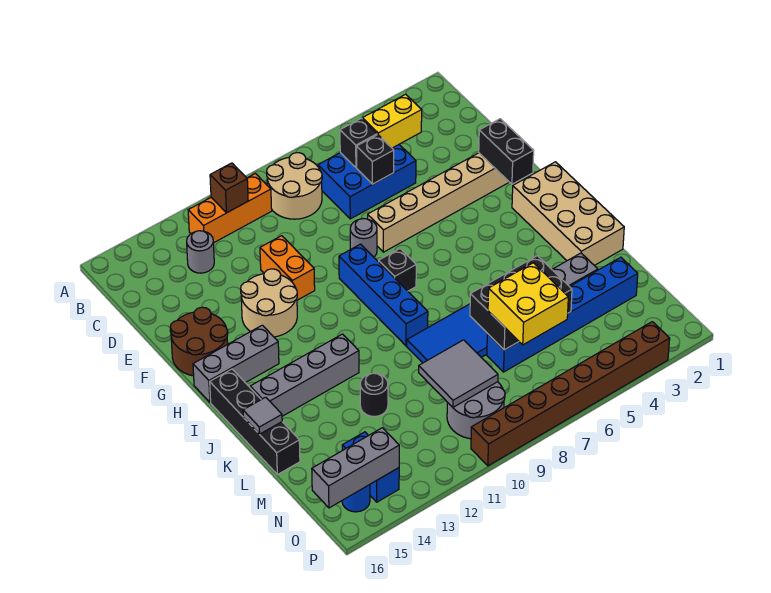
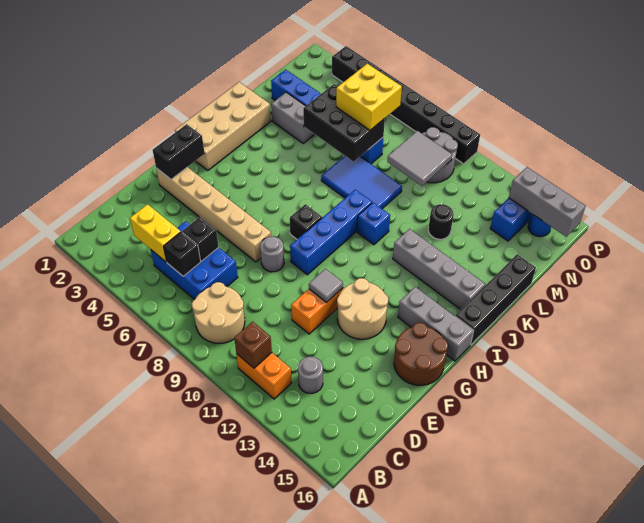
orange 1x3 brick [188,174,272,243] -> orange 1x2 brick [237,353,292,399]
none -> blue 1x1 brick [357,203,390,245]
grey 1x1 tile [243,397,282,434] -> grey 1x1 tile moved to [309,269,343,303]
brown 1x8 brick [471,322,670,466] -> black 1x8 brick [332,46,480,164]

